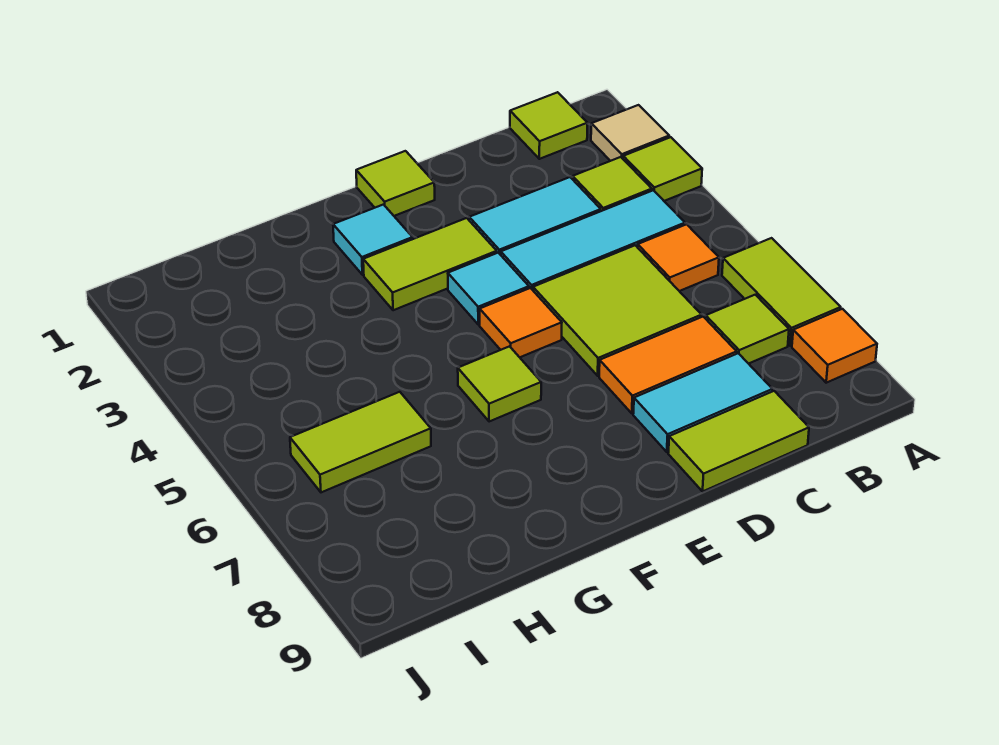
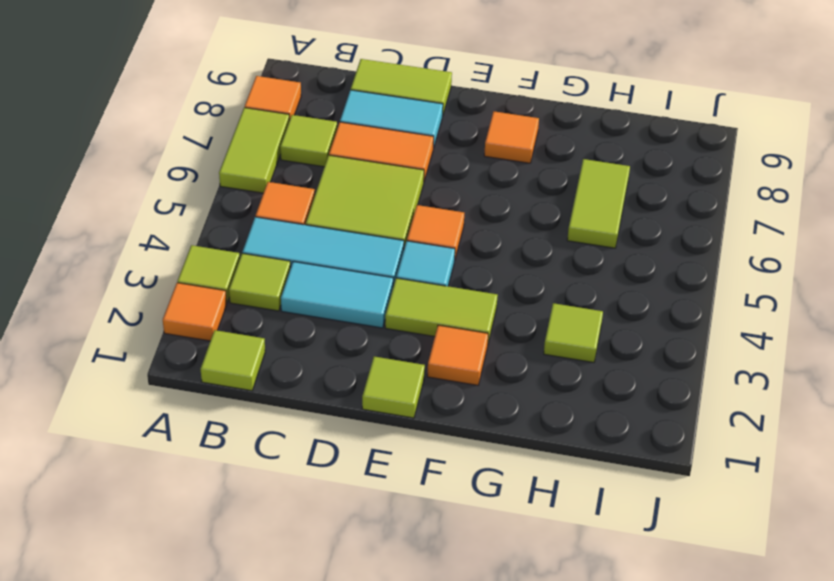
tan 1x1 tile [591,105,669,161] -> orange 1x1 tile [163,283,227,341]
cyan 1x1 tile [333,205,413,275] -> orange 1x1 tile [427,325,488,385]
lime 1x1 tile [458,346,541,422] -> lime 1x1 tile moved to [544,303,603,363]
none -> orange 1x1 tile [484,111,539,163]
lime 1x2 tile [290,392,431,492] -> lime 1x2 tile turned to [567,159,630,248]

